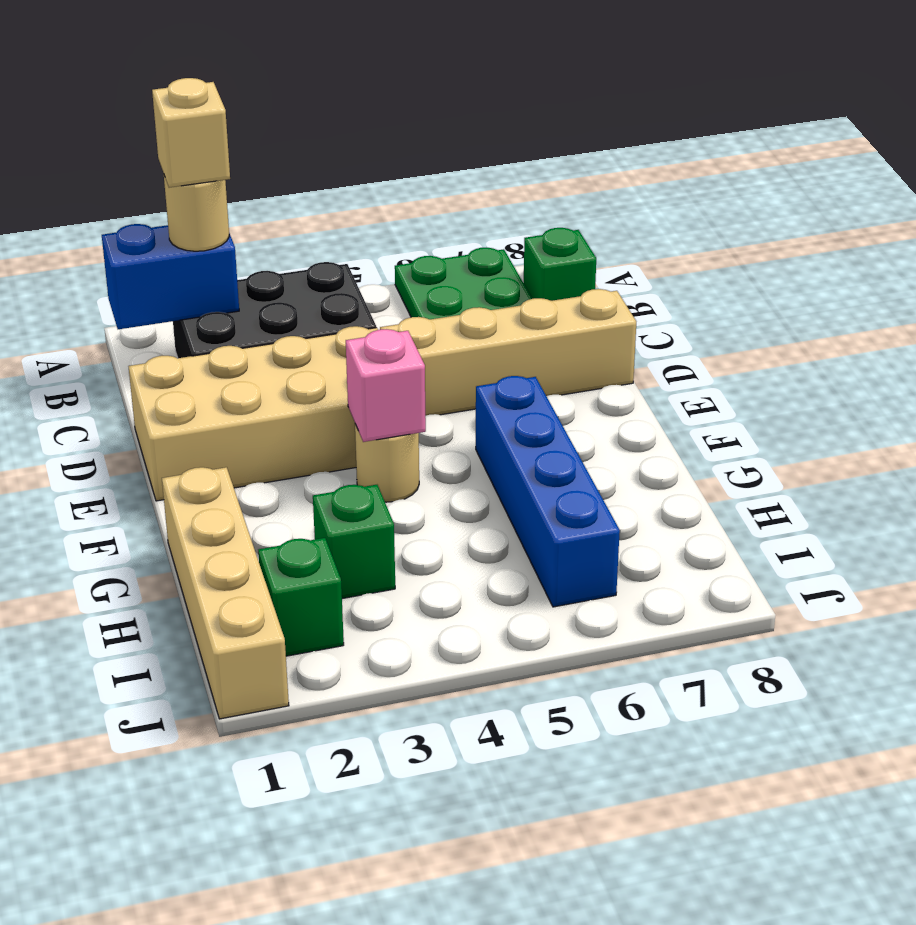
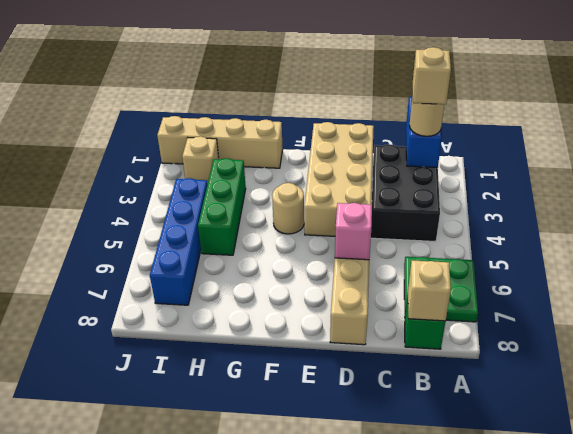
none -> tan 1x1 brick [408,260,451,321]
pink 1x1 brick [346,329,426,442] -> pink 1x1 brick moved to [335,203,372,260]
blue 1x4 brick [476,376,620,607] -> blue 1x4 brick turned to [150,178,207,305]
green 1x1 brick [313,485,395,599] -> green 1x3 brick [198,158,246,255]
green 1x1 brick [258,538,344,656] -> tan 1x1 brick [182,136,219,184]

